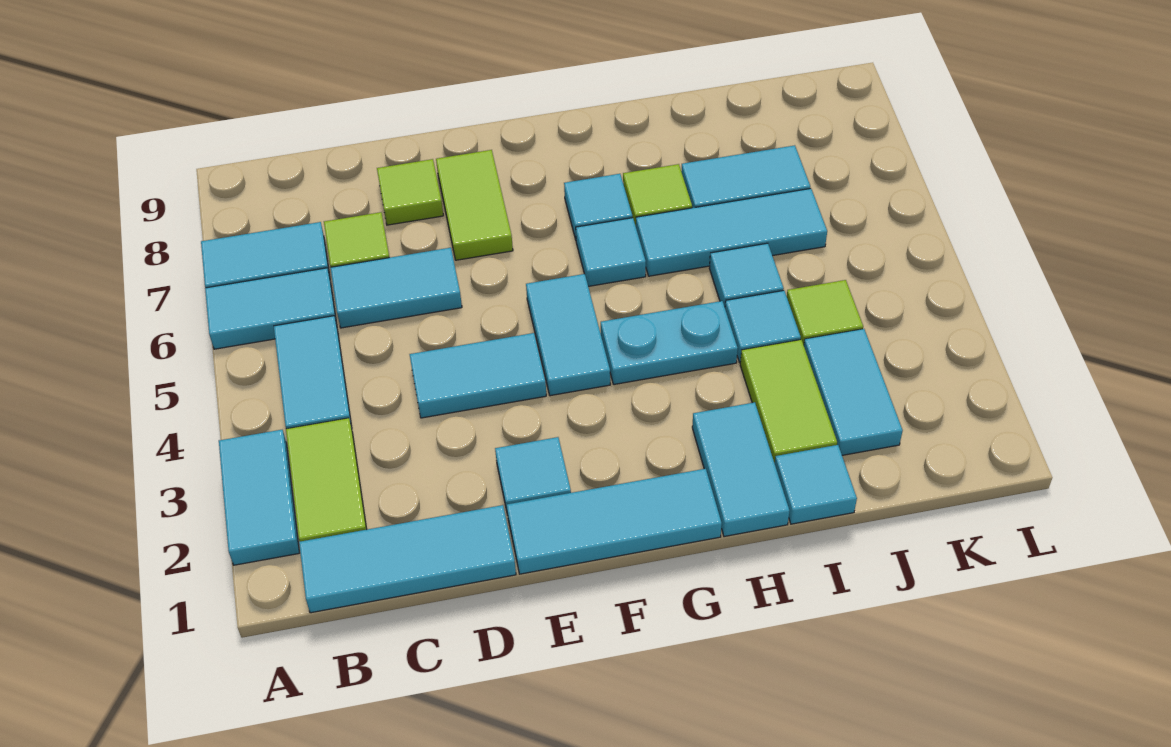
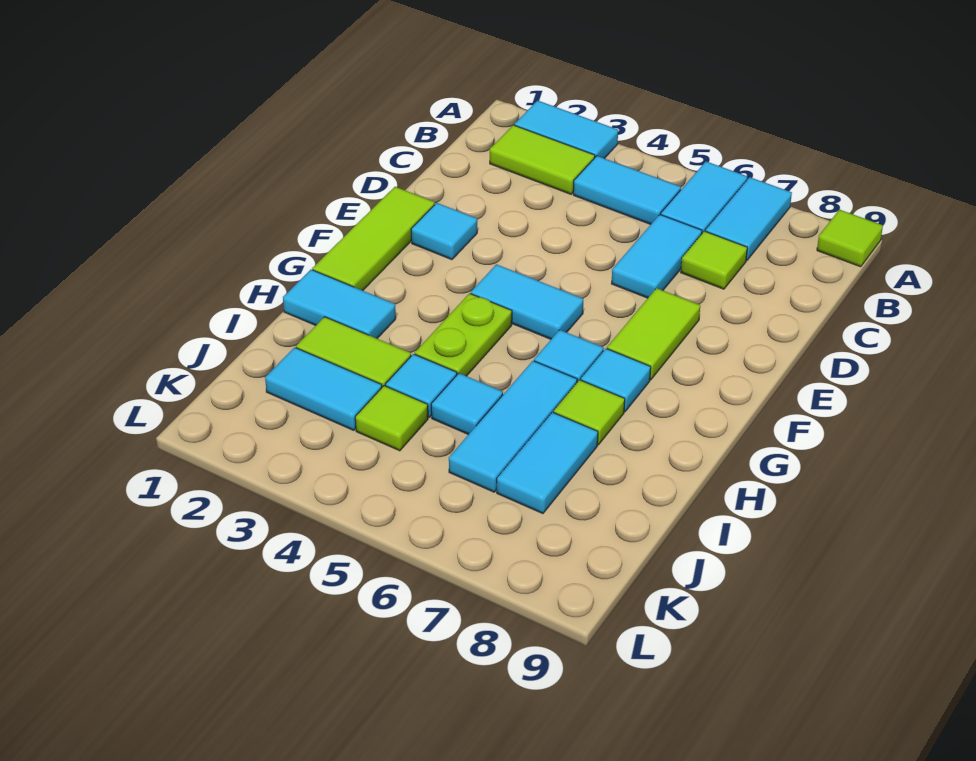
cyan 1x3 tile [299,505,516,613] -> none
cyan 1x2 tile [410,333,546,418] -> none
lime 1x1 tile [377,159,443,225] -> lime 1x1 tile moved to [817,210,883,267]
cyan 1x3 tile [507,469,722,574] -> lime 1x3 tile [312,187,435,291]
lime 1x2 tile [436,150,513,260] -> lime 1x2 tile turned to [607,288,700,380]
cyan 1x2 plate [601,301,738,384] -> lime 1x2 plate [415,293,512,376]
cyan 1x1 tile [775,445,857,524] -> none

